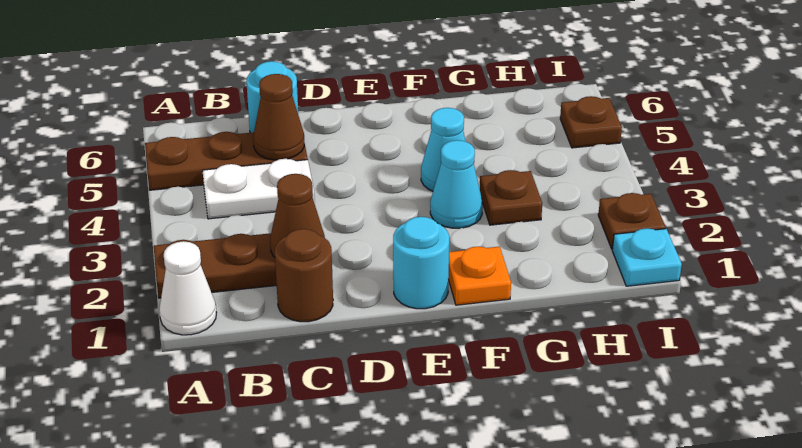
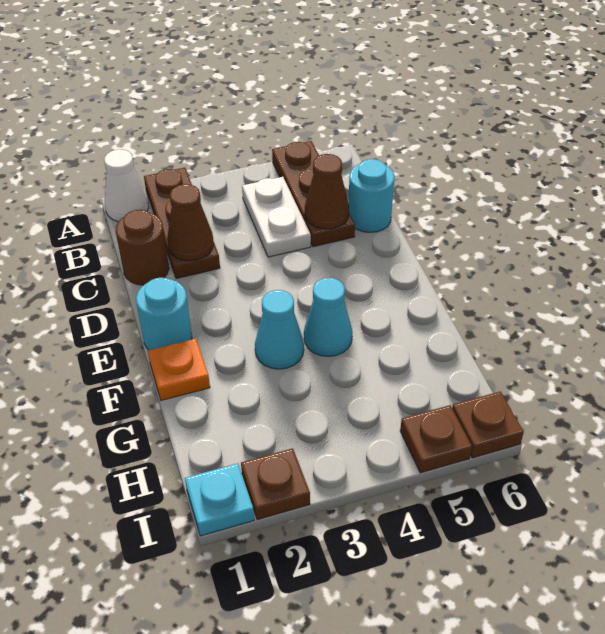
brown 1x1 plate [480,170,542,225] -> brown 1x1 plate moved to [452,391,524,458]

